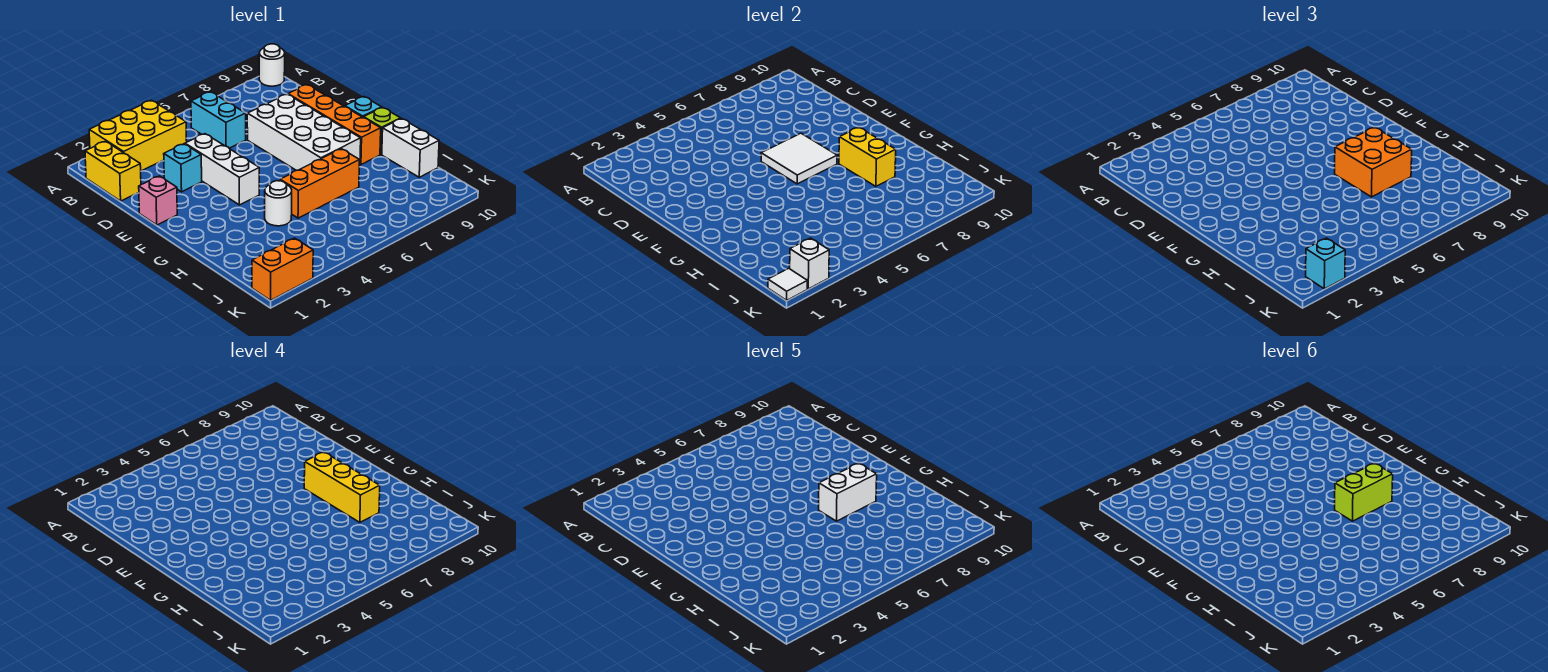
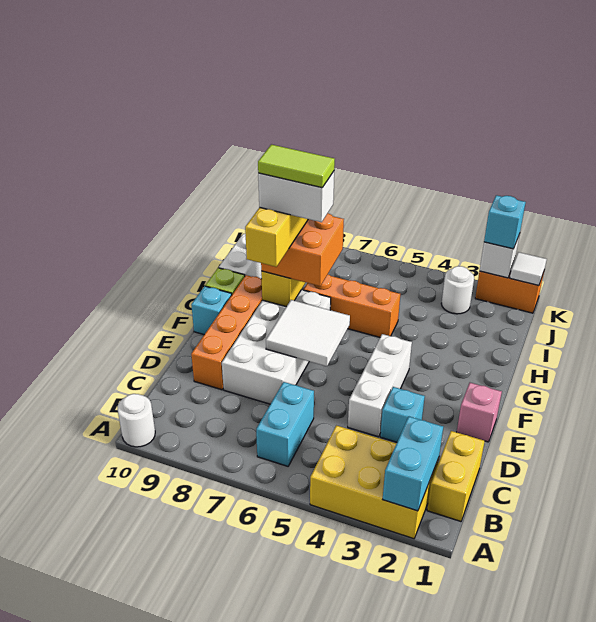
none -> cyan 1x2 brick [383,417,443,511]
lime 1x2 brick [1335,463,1393,521] -> lime 1x2 tile [258,144,335,188]
white 1x1 round brick [265,181,292,226] -> white 1x1 round brick moved to [441,266,474,314]

